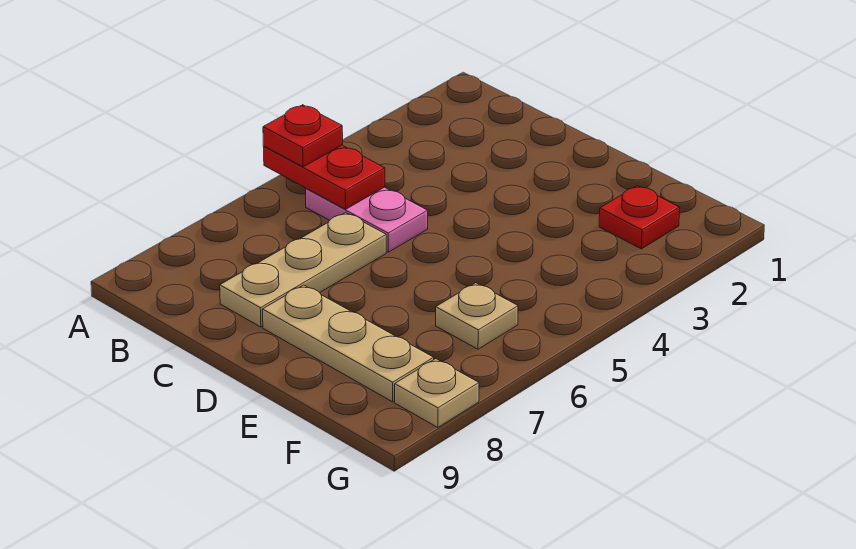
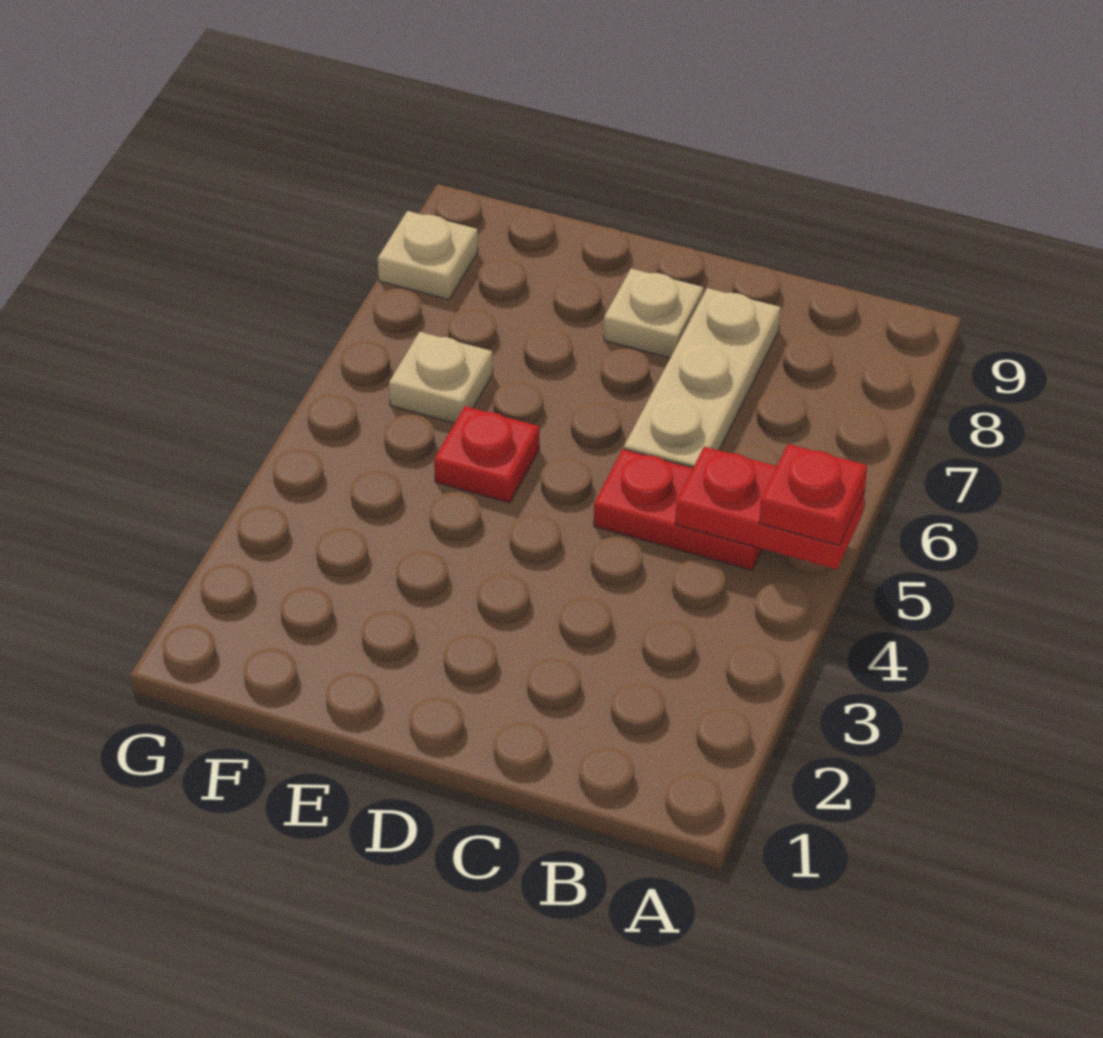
pink 1x2 plate [306,187,428,252] -> red 1x2 plate [594,449,762,570]
tan 1x3 plate [263,285,434,402] -> tan 1x1 plate [604,268,703,358]
red 1x1 plate [599,185,680,249] -> red 1x1 plate moved to [434,406,539,503]

